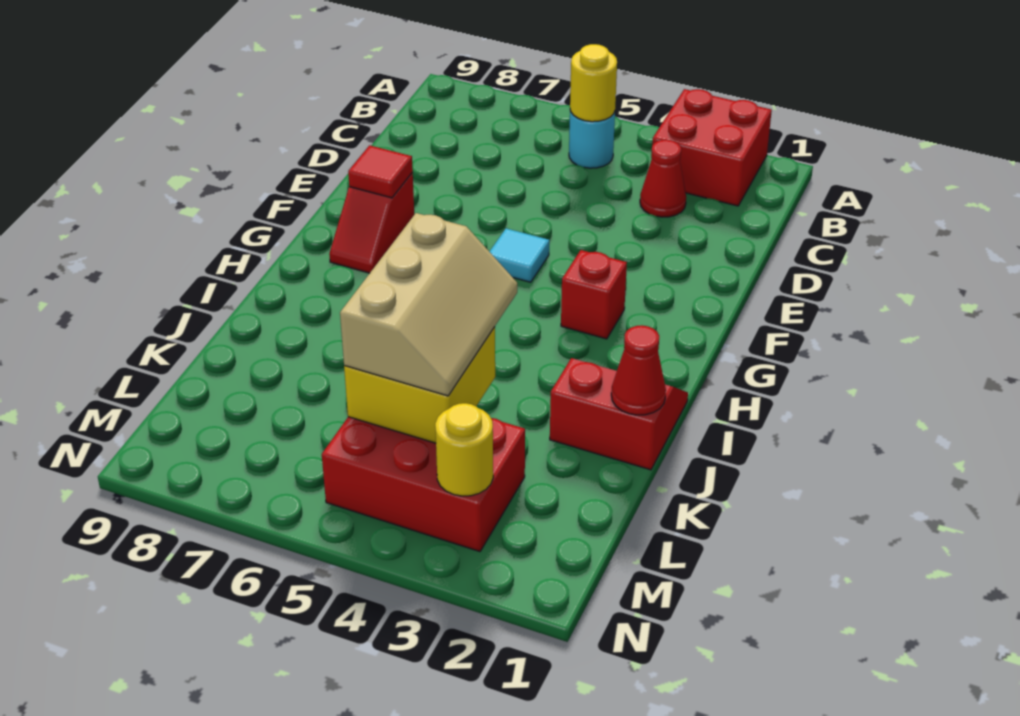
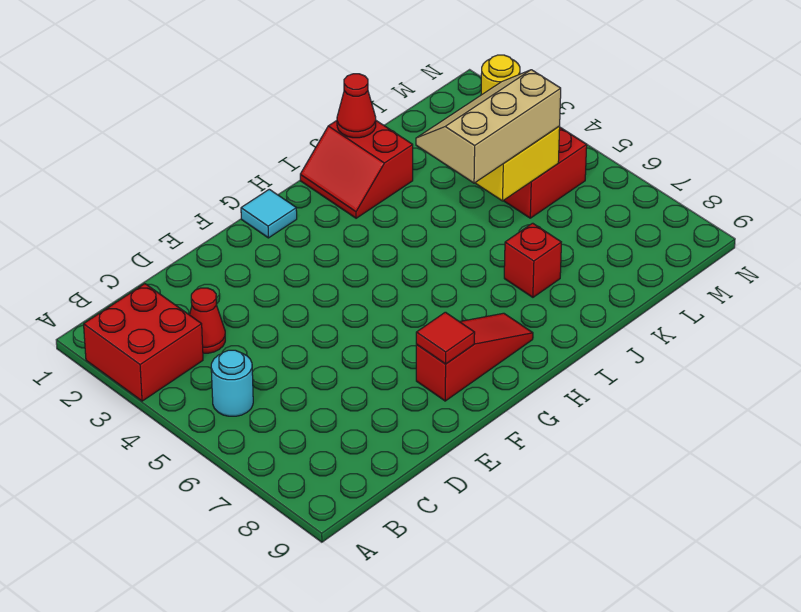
yellow 1x1 round brick [570,44,617,122] -> none
cyan 1x1 tile [489,228,549,282] -> cyan 1x1 tile moved to [241,189,297,238]
red 1x2 slope [329,173,414,273] -> red 1x3 slope [416,313,533,401]
red 1x1 brick [561,250,627,339] -> red 1x1 brick moved to [504,223,561,297]

